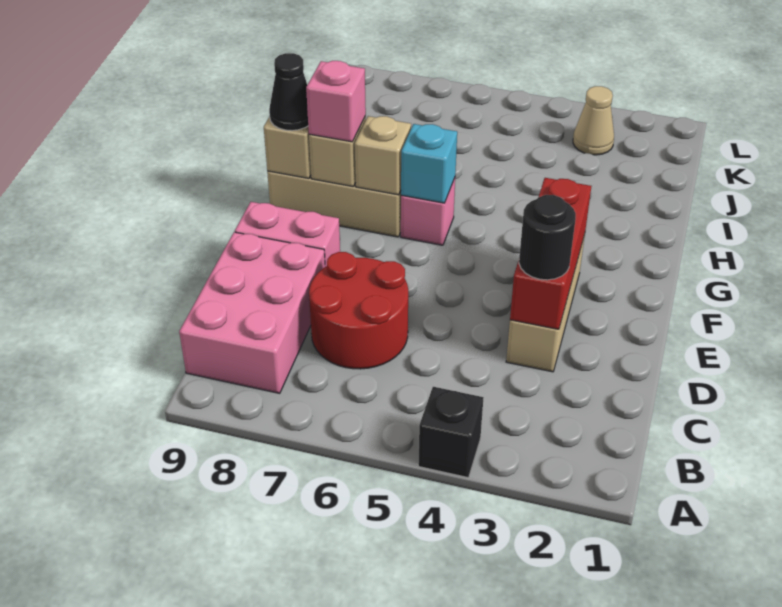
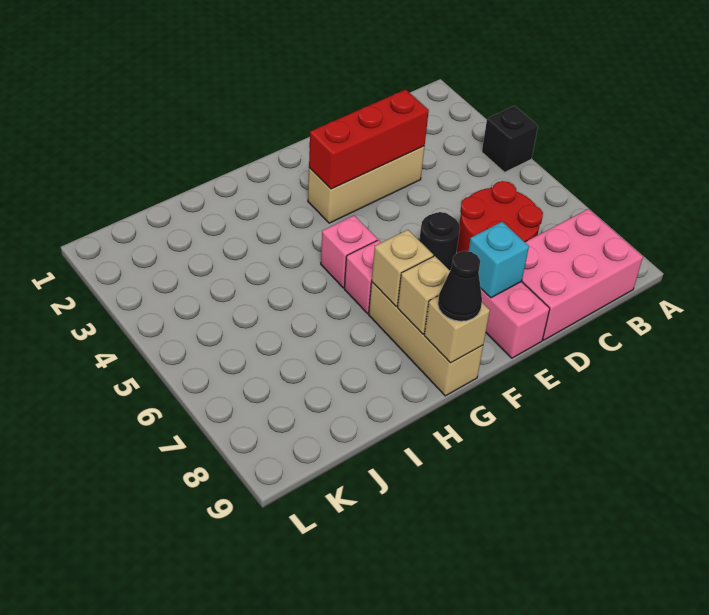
black 1x1 round brick [519,195,576,280] -> black 1x1 round brick moved to [419,212,460,270]
cyan 1x1 brick [401,124,457,203] -> cyan 1x1 brick moved to [469,222,529,298]
pink 1x1 brick [306,61,366,142] -> pink 1x1 brick moved to [321,216,377,288]
tan 1x1 cone [573,86,614,155] -> none

